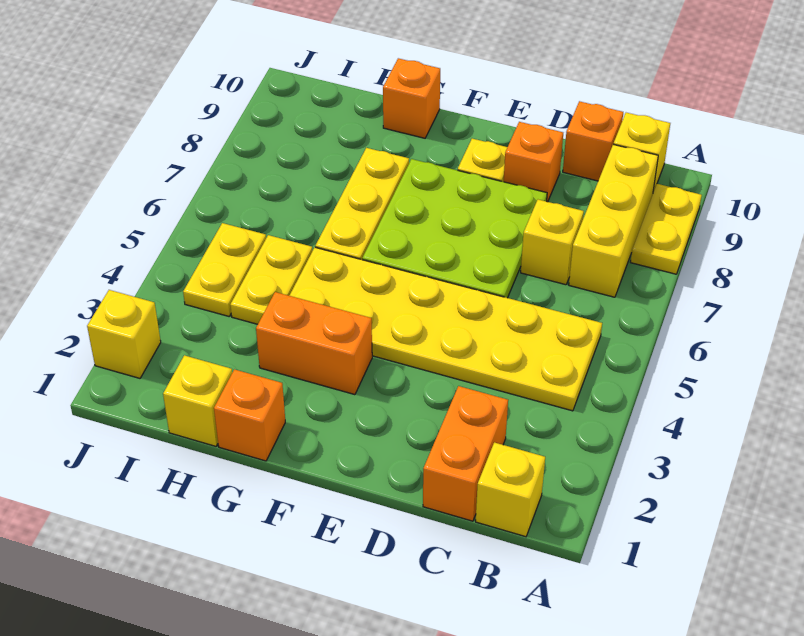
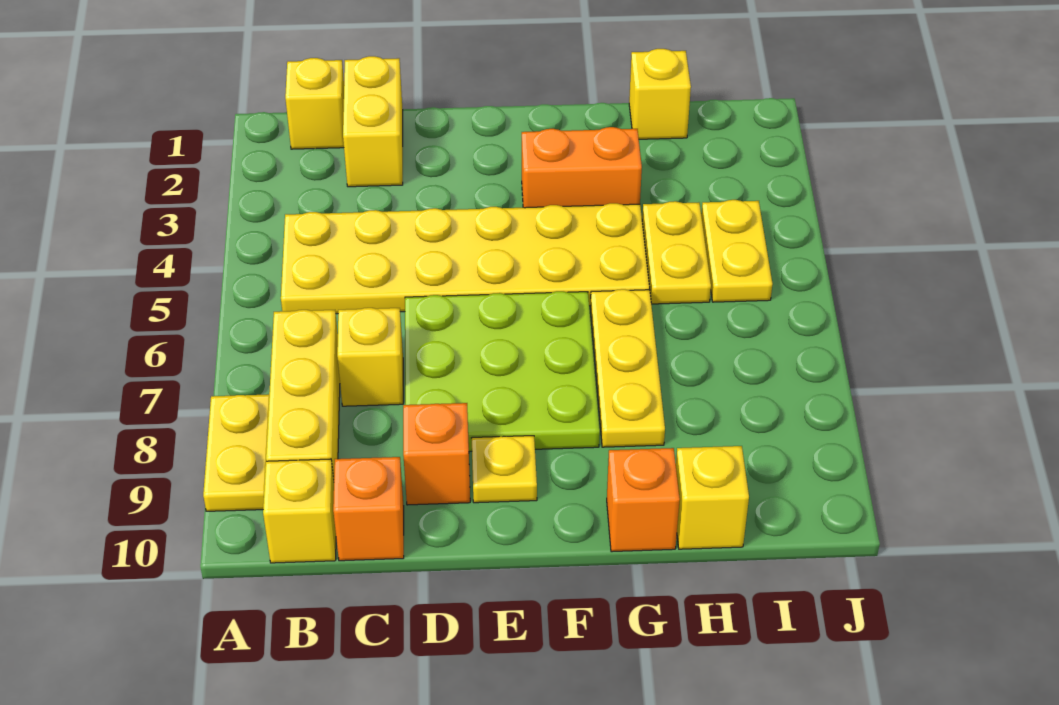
orange 1x2 brick [423,386,508,521] -> yellow 1x2 brick [343,56,403,187]
orange 1x1 brick [214,369,285,461] -> none
yellow 1x1 brick [87,290,161,378] -> yellow 1x1 brick moved to [676,446,749,549]

